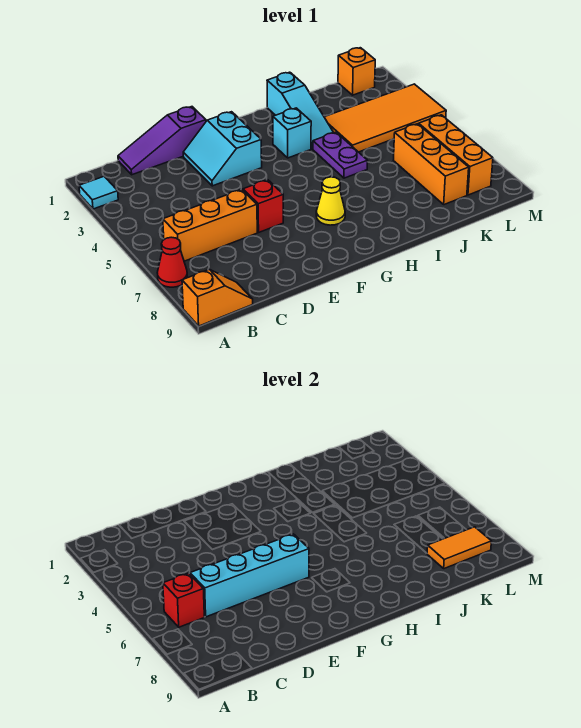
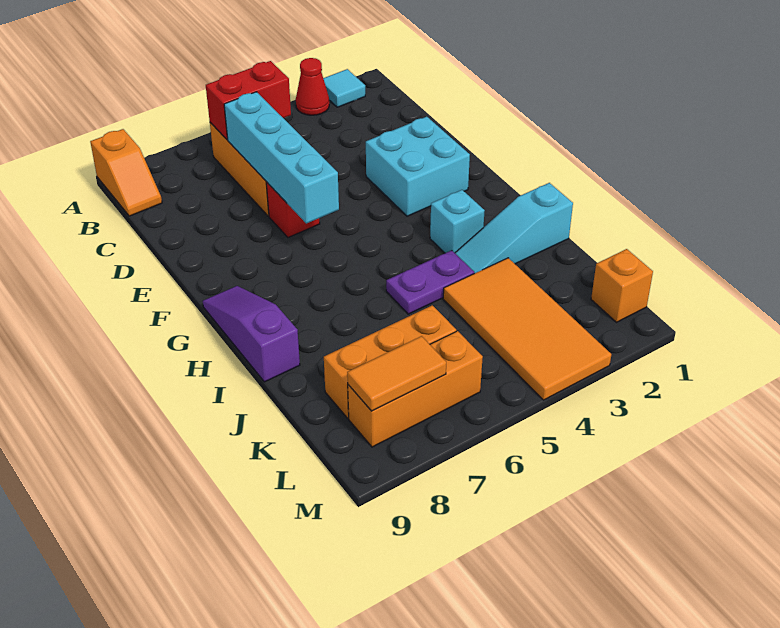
red 1x1 cone [157,237,187,287] -> red 1x1 cone moved to [296,58,329,115]
red 1x1 brick [163,573,204,627] -> red 1x2 brick [206,61,291,140]
purple 1x3 slope [118,107,206,175] -> purple 1x3 slope moved to [203,286,300,382]
cyan 2x2 slope [183,112,262,186] -> cyan 2x2 brick [366,117,470,216]
yellow 1x1 cone [316,177,345,225] -> none
orange 1x2 tile [427,527,491,569] -> orange 1x2 tile turned to [347,336,446,411]

